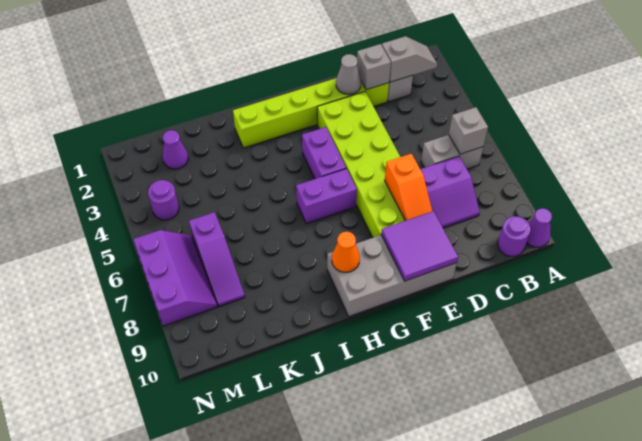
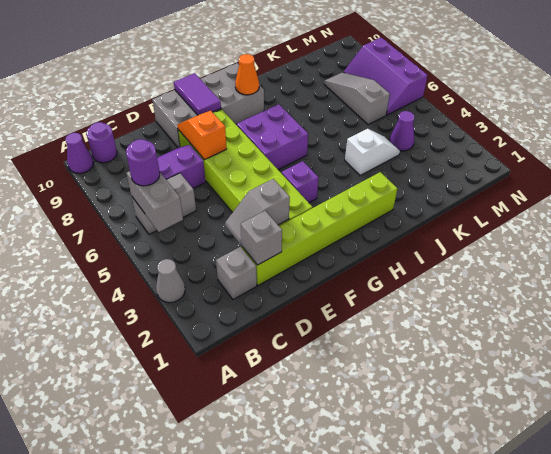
grey 1x2 slope [382,36,437,82] -> grey 1x2 slope moved to [225,179,290,244]
grey 1x1 brick [449,107,488,154] -> grey 1x2 brick [127,171,183,232]
grey 1x1 cone [336,54,361,95] -> grey 1x1 cone moved to [156,259,185,303]
purple 2x2 tile [381,211,458,281] -> purple 1x2 tile [174,73,221,115]
purple 1x2 brick [302,127,346,179] -> purple 1x1 brick [282,161,319,203]
purple 1x2 brick [296,169,357,224] -> purple 2x2 brick [237,104,308,170]
none -> white 1x2 slope [345,129,400,175]
purple 1x1 cone [162,130,188,169] -> purple 1x1 cone moved to [390,111,415,151]
purple 1x3 slope [189,212,245,307] -> grey 1x3 slope [324,72,390,125]
purple 1x1 round brick [148,180,179,220] -> purple 1x1 round brick moved to [126,139,160,186]

